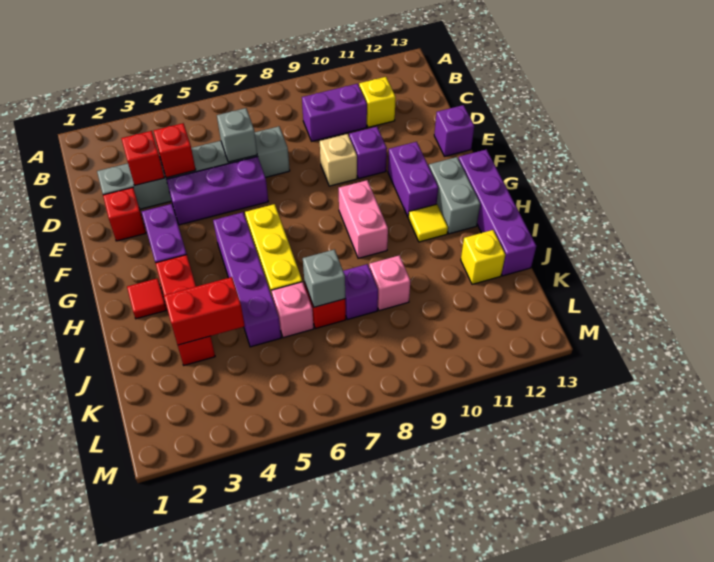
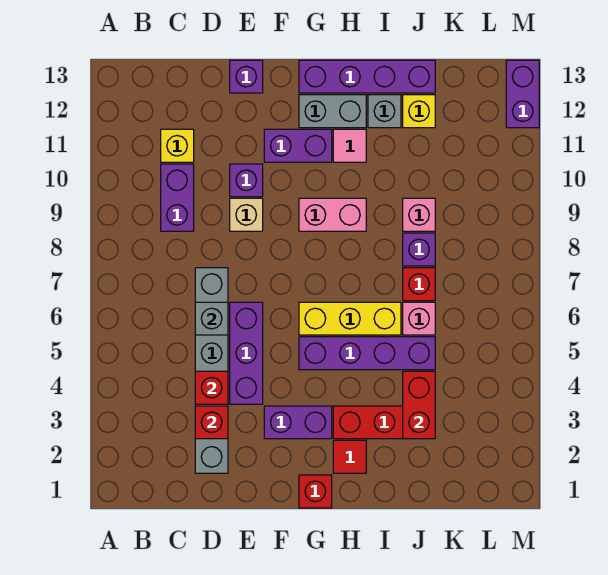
red 1x1 brick [103,188,146,241] -> red 1x1 brick moved to [299,475,332,508]
yellow 1x1 tile [409,204,448,242] -> pink 1x1 tile [333,129,366,162]
grey 1x1 brick [303,250,345,307] -> grey 1x1 brick moved to [368,95,401,128]
none -> purple 1x2 brick [506,60,539,128]

